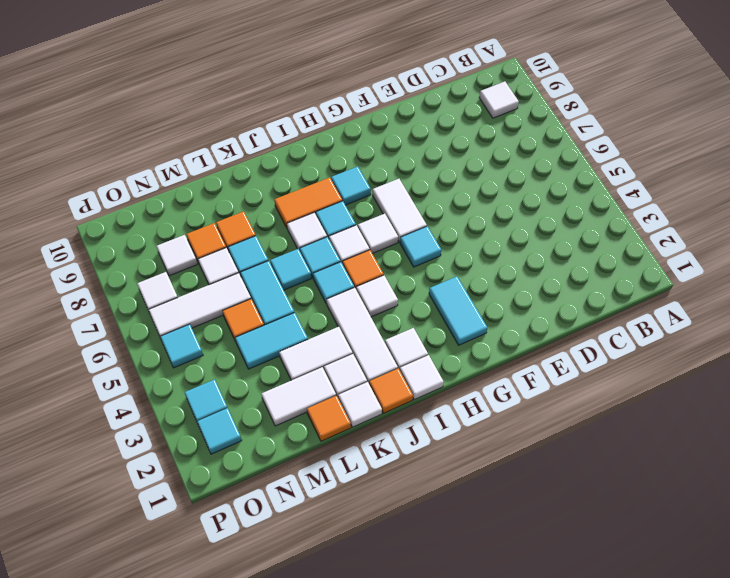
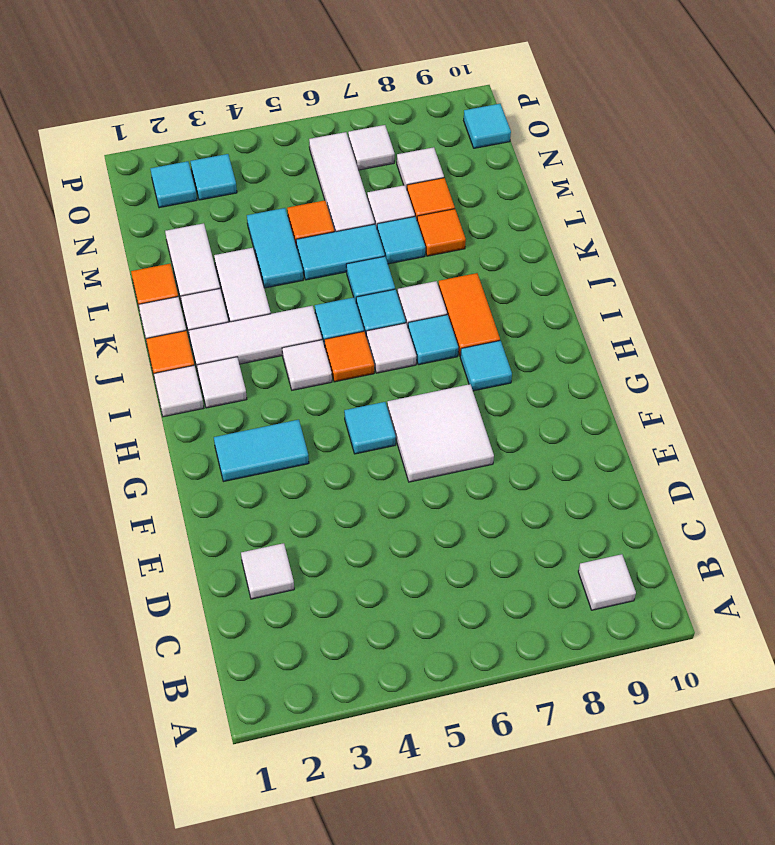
white 1x2 tile [373,179,427,242] -> white 2x2 tile [387,384,494,482]
white 1x1 tile [358,214,398,254] -> white 1x1 tile moved to [241,543,294,599]
cyan 1x1 tile [160,324,203,368] -> cyan 1x1 tile moved to [464,104,511,148]

